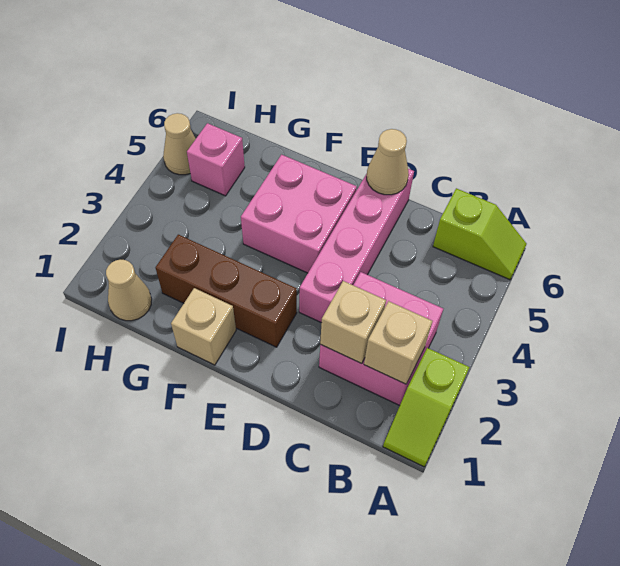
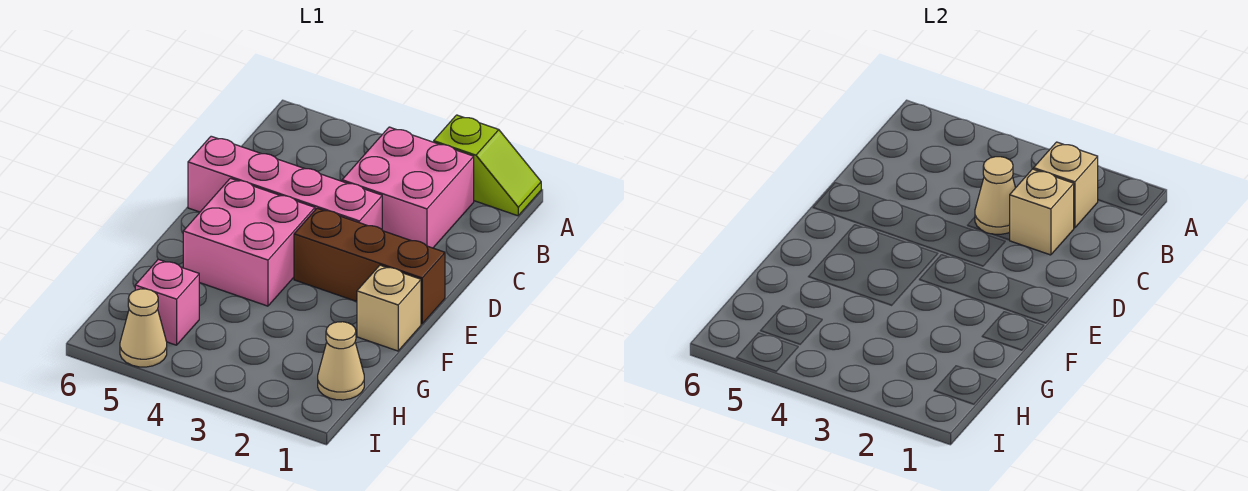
lime 1x2 slope [433,188,527,280] -> none
tan 1x1 cone [367,129,409,195] -> tan 1x1 cone moved to [975,157,1015,234]
brown 1x3 brick [156,235,297,347] -> brown 1x3 brick turned to [294,208,445,324]

